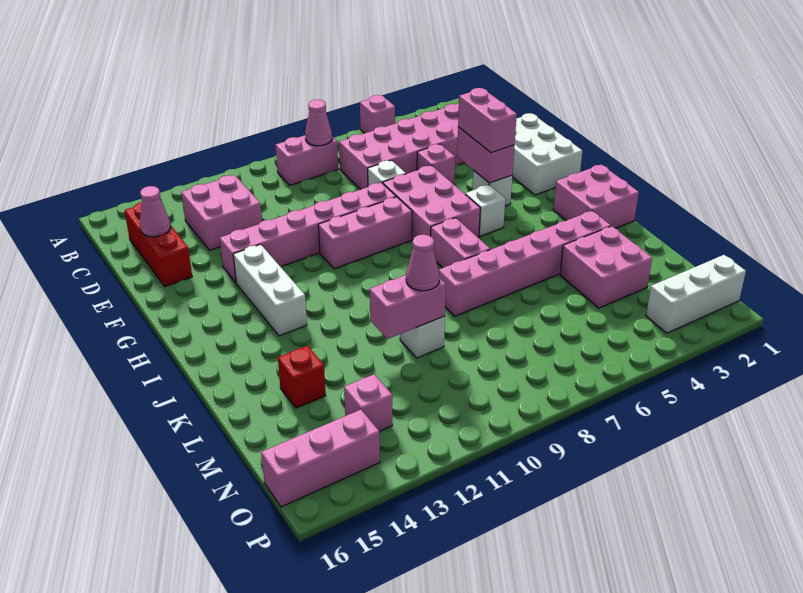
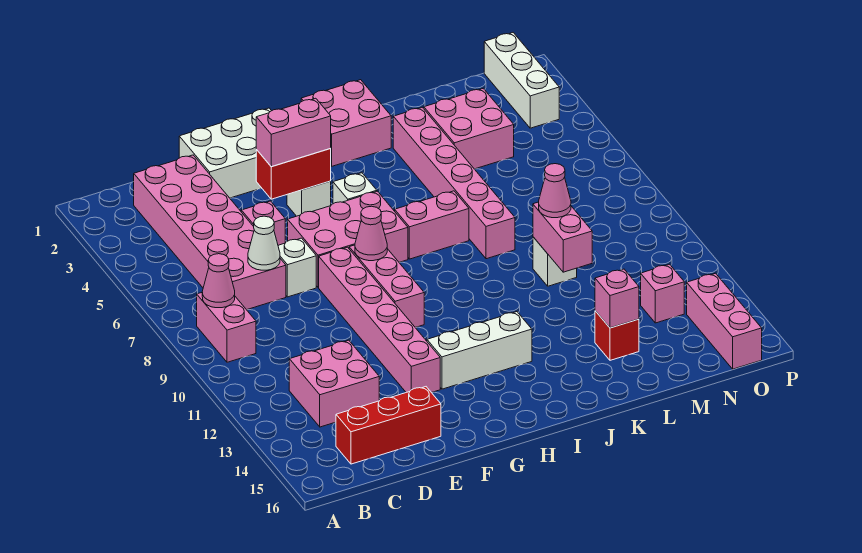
pink 1x1 brick [360,95,395,133] -> pink 1x1 brick moved to [595,269,639,328]
none -> white 1x1 cone [248,216,280,270]
pink 1x1 cone [140,186,171,237] -> pink 1x1 cone moved to [355,206,387,261]
pink 1x2 brick [457,127,515,183] -> red 1x2 brick [256,149,331,199]

